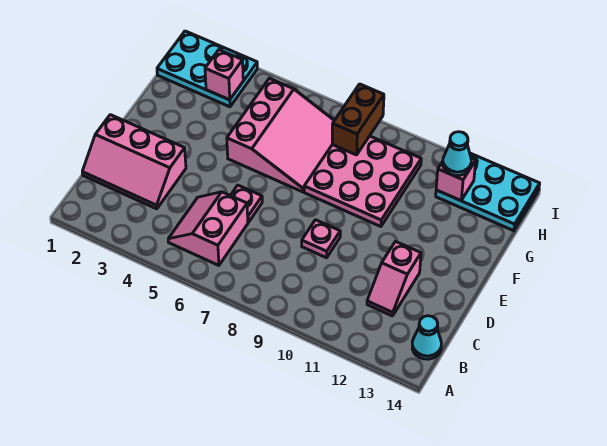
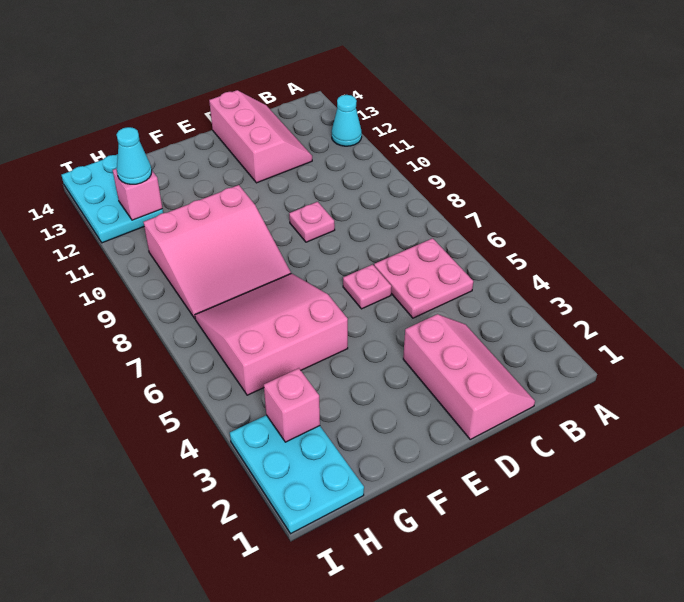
pink 2x2 slope [168,192,248,265] -> pink 2x2 plate [374,238,473,318]
cyan 1x1 cone [412,316,441,359] -> cyan 1x1 cone moved to [332,95,362,146]
pink 1x2 slope [367,242,421,316] -> pink 2x3 slope [209,90,312,183]
pink 3x3 plate [304,136,421,227] -> pink 3x3 slope [144,185,291,318]
brown 1x2 brick [332,84,384,155] -> none

